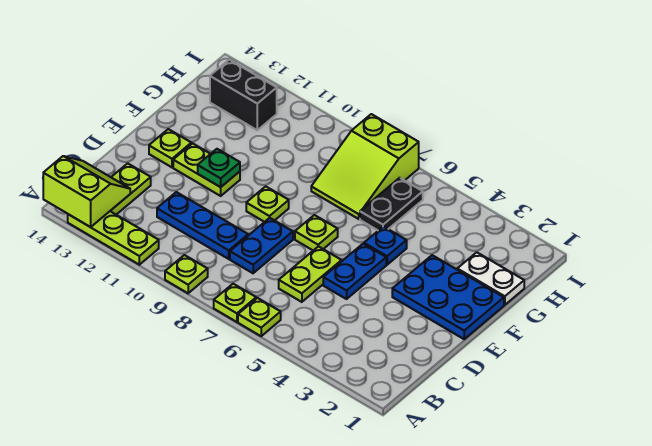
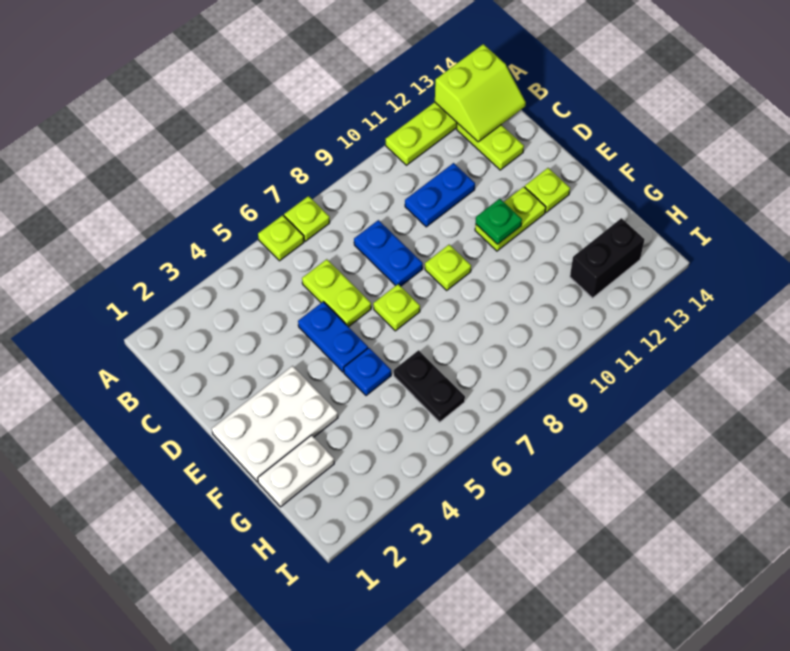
lime 1x1 plate [165,255,208,293] -> none
blue 1x3 plate [157,192,248,259] -> blue 1x2 plate [405,163,475,227]
blue 2x3 plate [392,255,504,339] -> white 2x3 plate [212,366,338,482]
lime 2x3 slope [311,114,419,219] -> none

